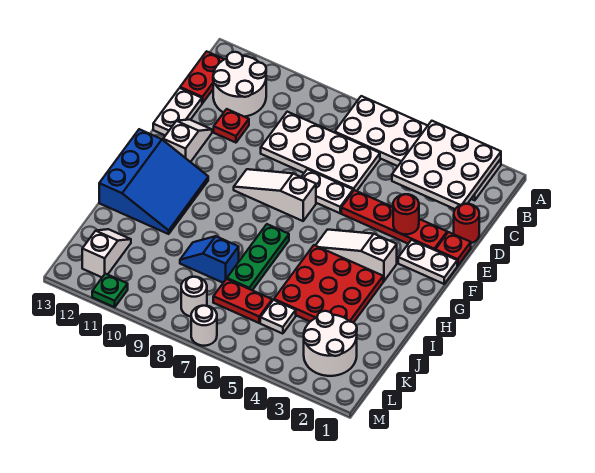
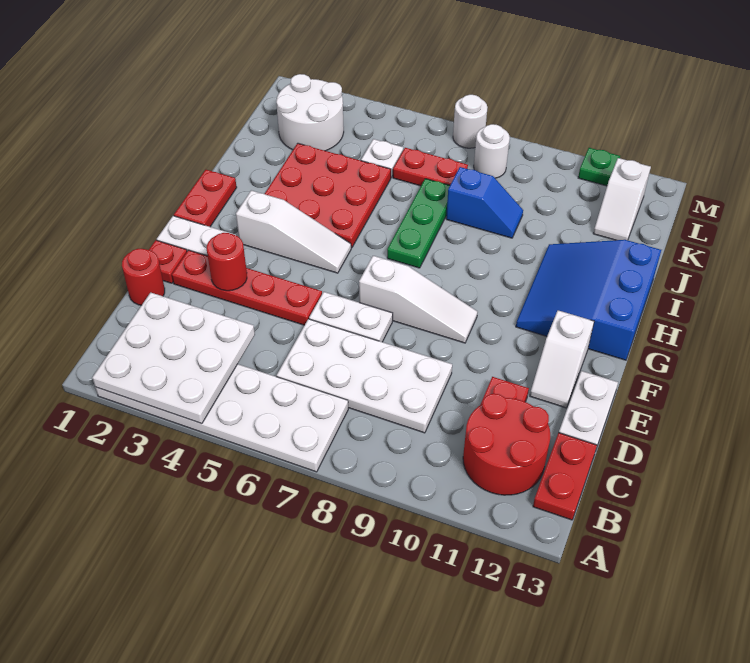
white 2x2 round brick [213,52,266,117] -> red 2x2 round brick [463,394,550,495]
none -> red 1x2 plate [174,170,237,227]

